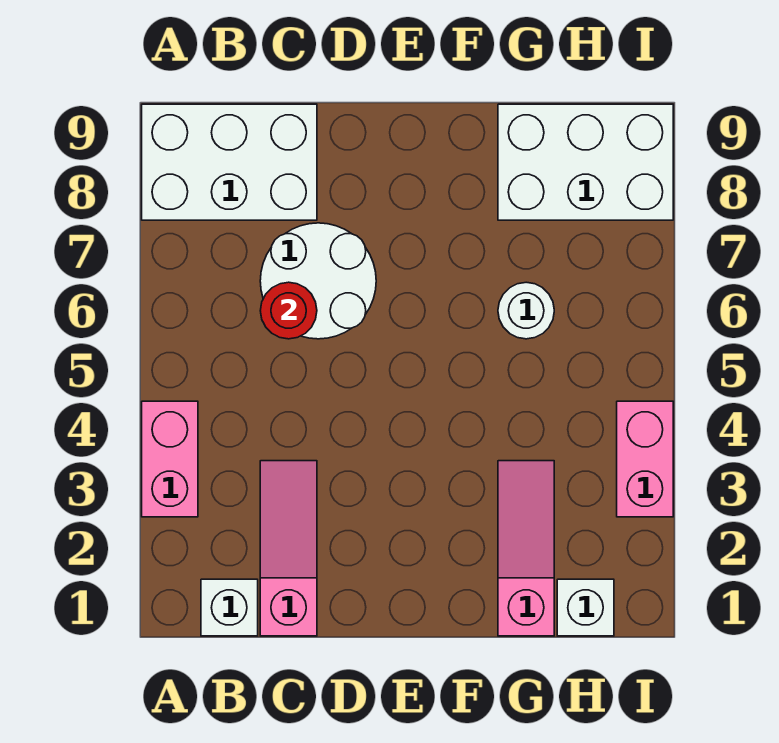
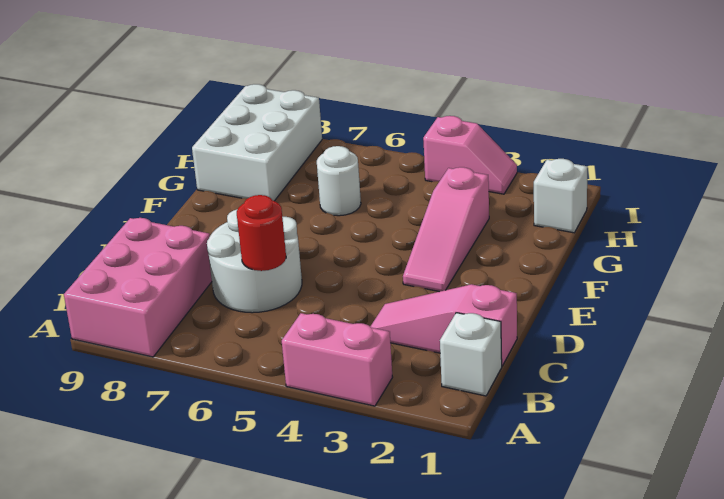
white 2x3 brick [142,104,317,220] -> pink 2x3 brick [64,218,212,357]
pink 1x3 slope [498,461,554,636] -> pink 1x3 slope turned to [403,167,489,292]
pink 1x2 brick [617,401,673,517] -> pink 1x2 slope [423,116,517,194]

